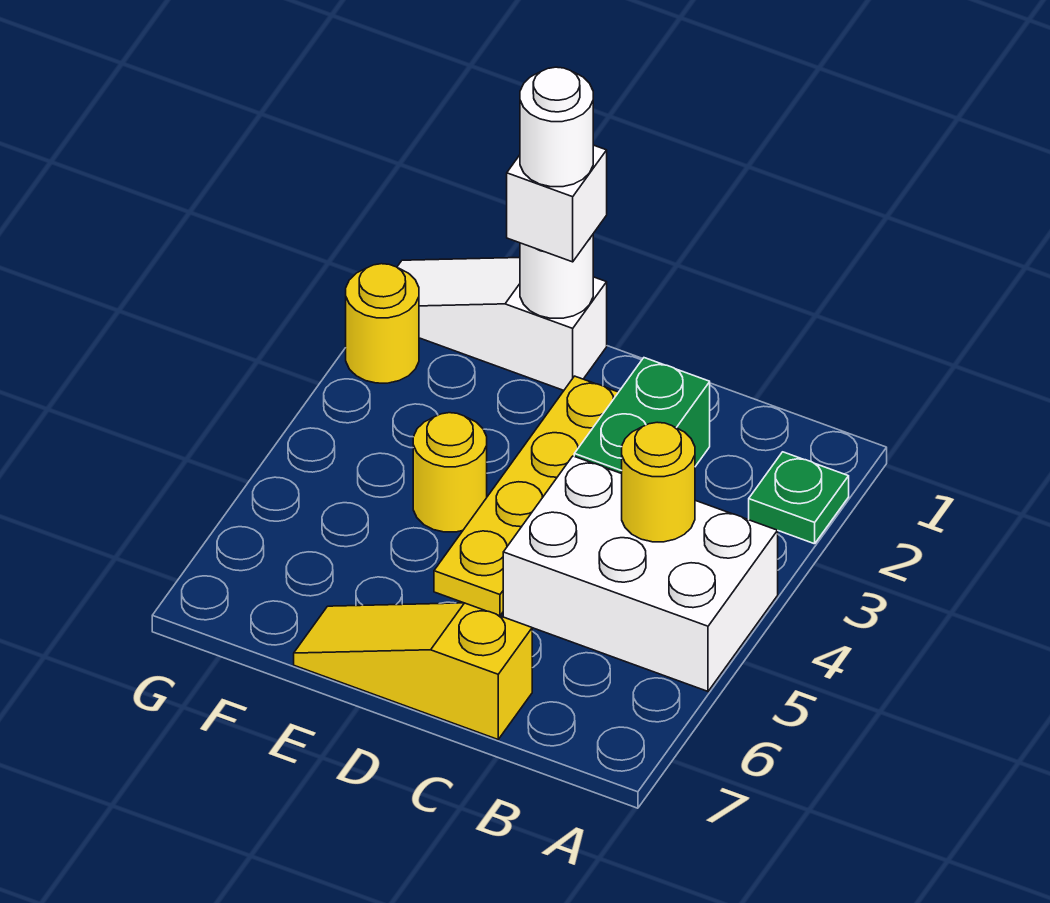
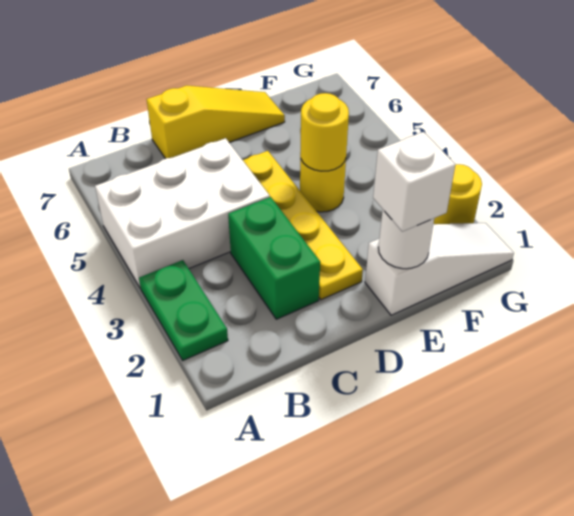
green 1x1 plate [749,452,849,544] -> green 1x2 plate [139,260,228,360]
yellow 1x1 round brick [622,422,695,542] -> yellow 1x1 round brick moved to [300,93,349,171]
white 1x1 round brick [520,67,593,187] -> none

